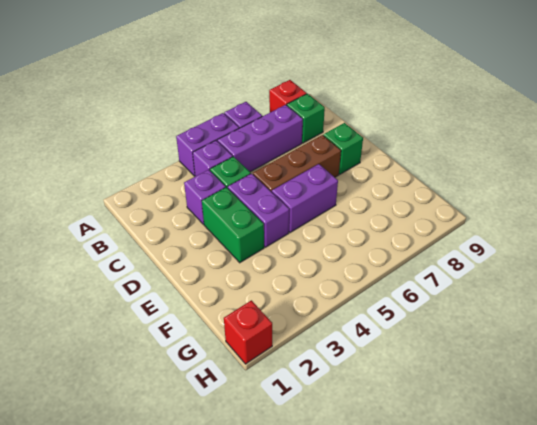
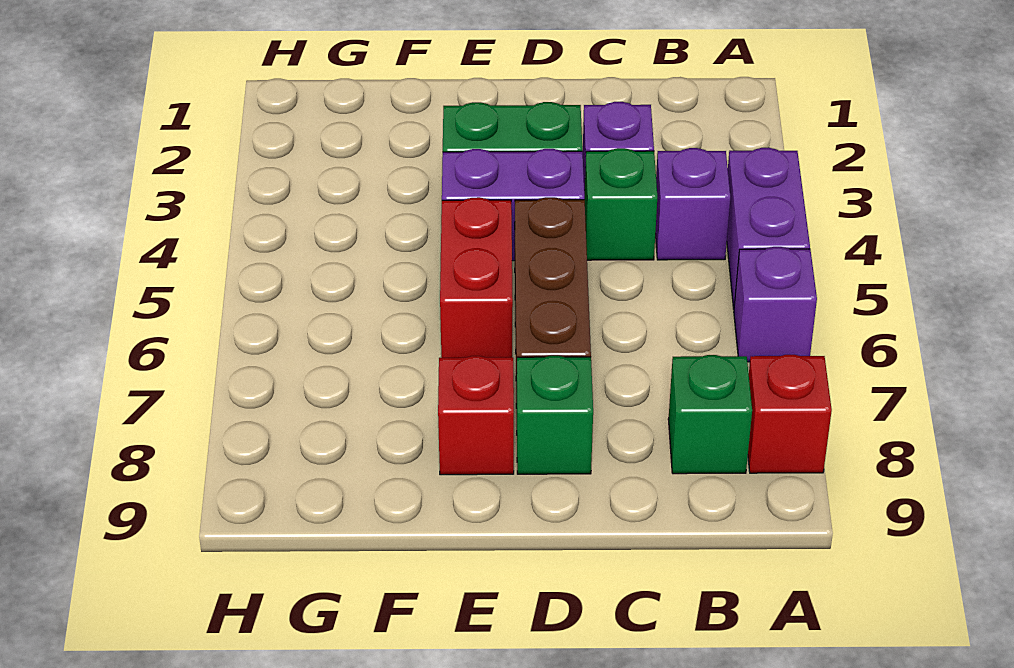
purple 1x3 brick [217,105,303,172] -> none
purple 1x2 brick [272,164,338,232] -> red 1x2 brick [440,197,513,358]
red 1x1 brick [224,300,272,364] -> red 1x1 brick moved to [438,356,514,475]

